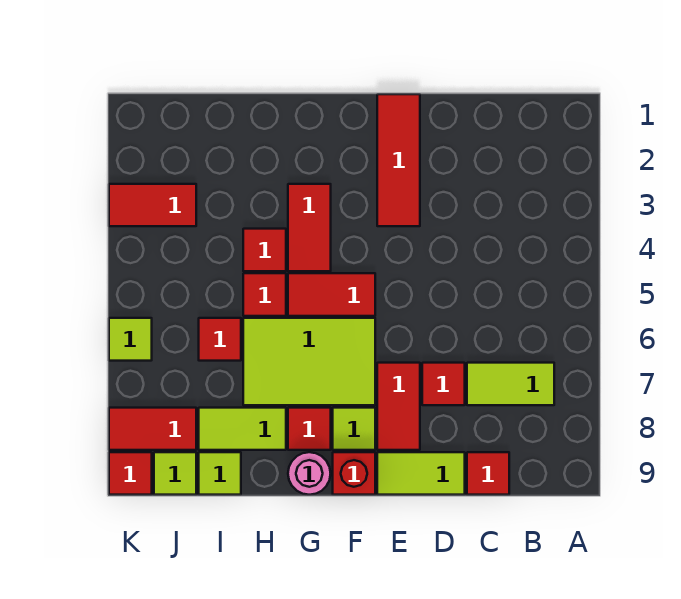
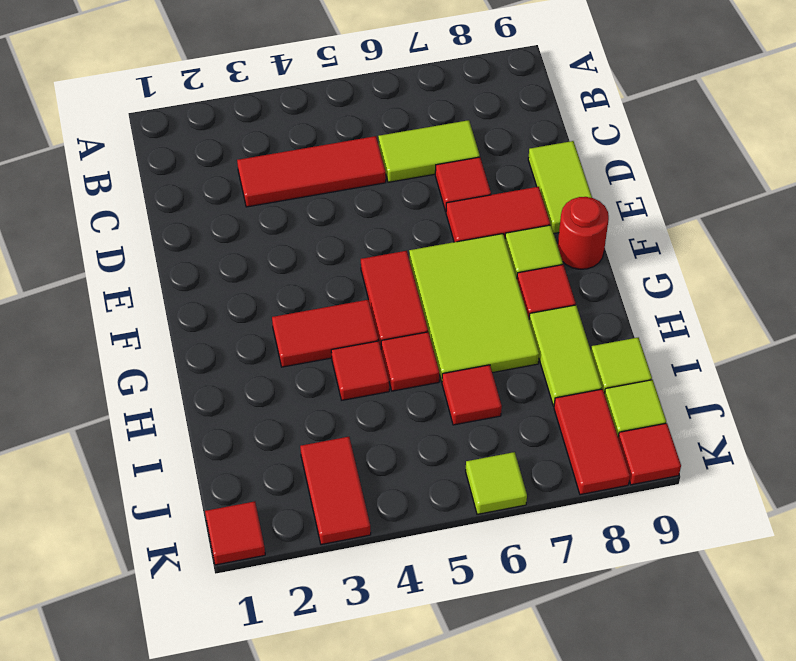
lime 1x2 tile [467,363,554,405] -> lime 1x2 tile turned to [378,120,480,182]
red 1x1 tile [467,452,509,495] -> red 1x1 tile moved to [205,501,265,565]
red 1x3 tile [377,94,420,226] -> red 1x3 tile moved to [237,136,386,207]
red 1x1 brick [333,452,375,495] -> red 1x1 round brick [558,197,609,269]
pink 1x1 round brick [288,452,331,495] -> none

